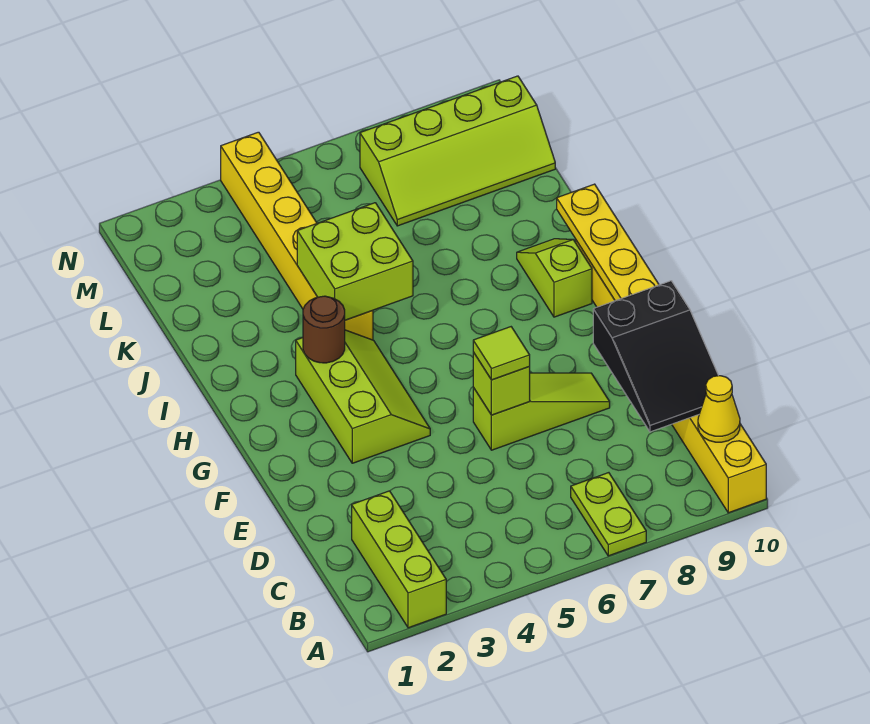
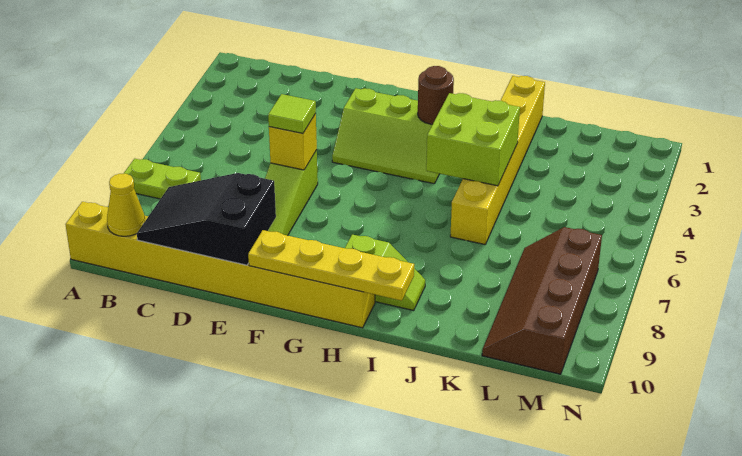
lime 1x3 brick [352,491,446,628] -> none
lime 1x1 brick [473,352,530,415] -> yellow 1x1 brick [269,114,317,170]
yellow 1x6 brick [221,132,373,340] -> yellow 1x6 brick turned to [450,76,545,244]
lime 2x4 slope [360,76,555,226] -> brown 2x4 slope [482,227,602,374]

